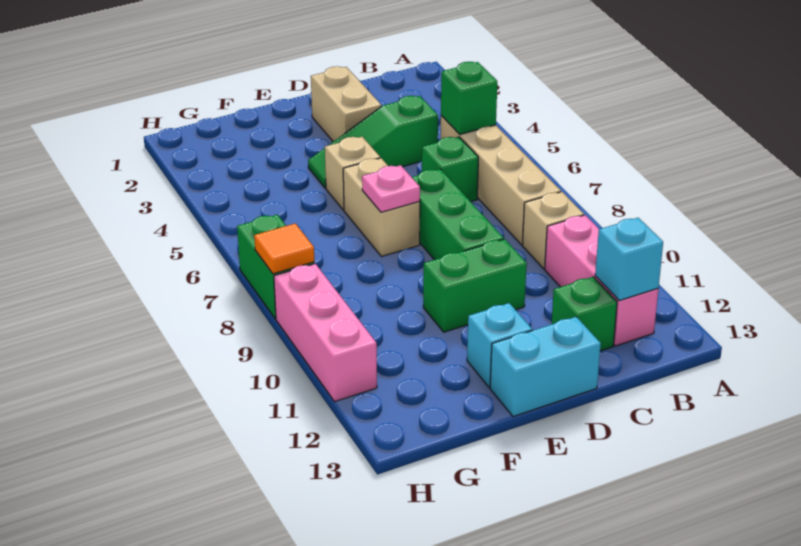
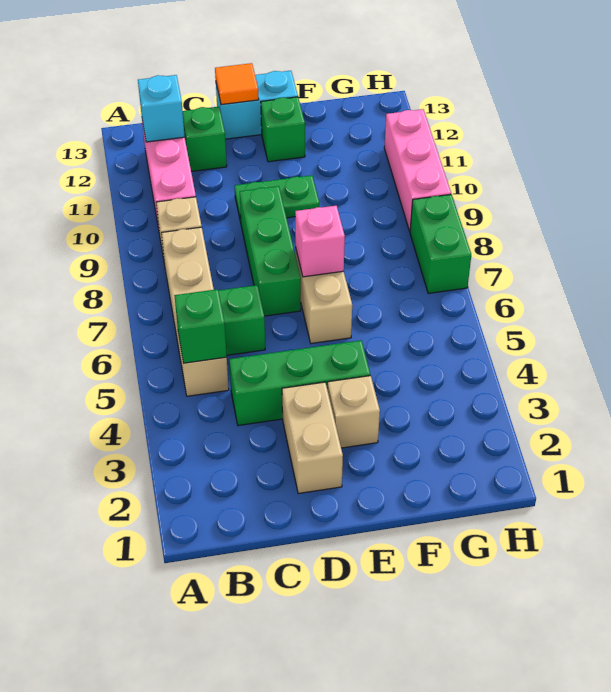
green 1x3 slope [308,96,438,188] -> green 1x3 brick [229,340,370,426]
green 1x2 brick [423,239,527,332] -> green 1x2 plate [235,175,319,222]
tan 1x1 brick [325,137,380,210] -> tan 1x1 brick moved to [328,376,380,448]
pink 1x1 plate [362,165,420,212] -> pink 1x1 brick [295,206,345,277]
cyan 1x1 brick [467,303,532,387] -> green 1x1 brick [261,97,305,162]
orange 1x1 tile [254,223,314,274] -> orange 1x1 tile moved to [215,63,259,105]

